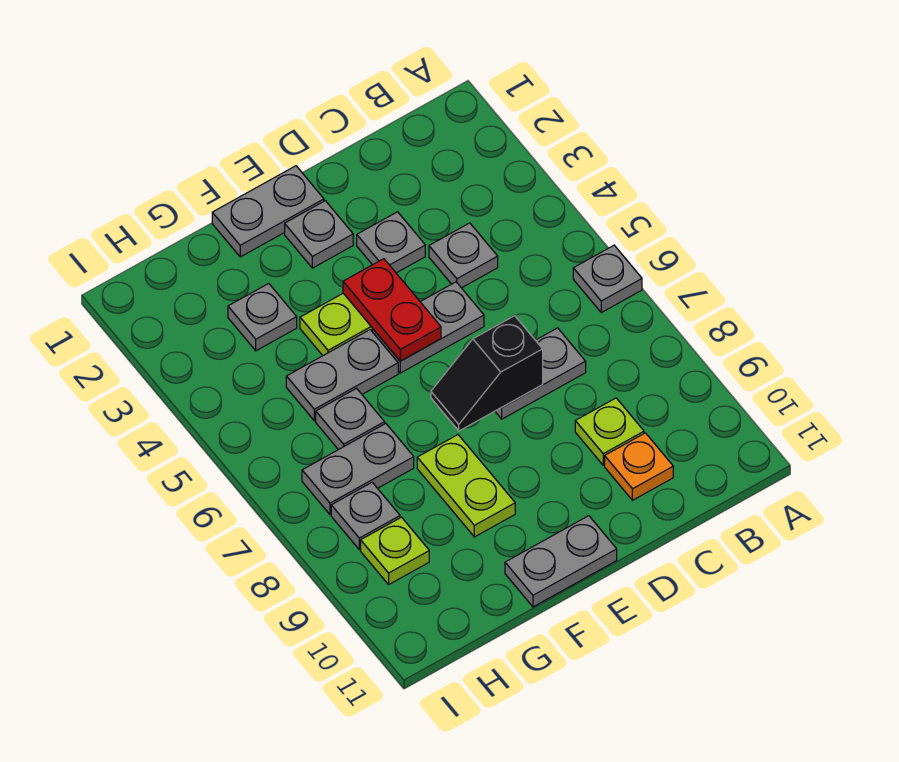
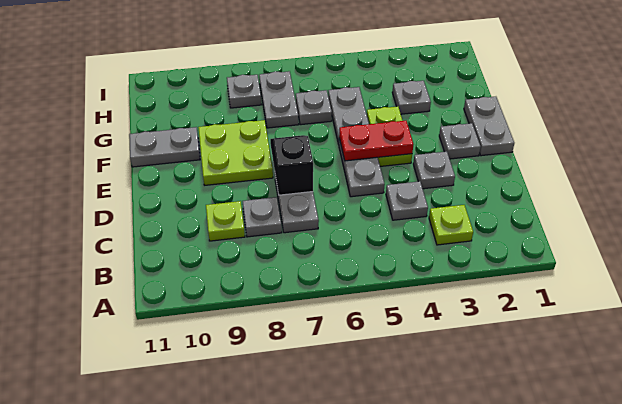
grey 1x1 plate [573,245,642,312] -> grey 1x1 plate moved to [243,197,282,237]
orange 1x1 plate [605,433,673,500] -> none
grey 1x2 plate [505,516,617,607] -> grey 1x2 plate turned to [129,127,200,167]
lime 1x2 plate [417,435,515,537] -> lime 2x2 plate [198,120,273,185]
lime 1x1 plate [361,517,429,584] -> lime 1x1 plate moved to [429,205,473,245]

